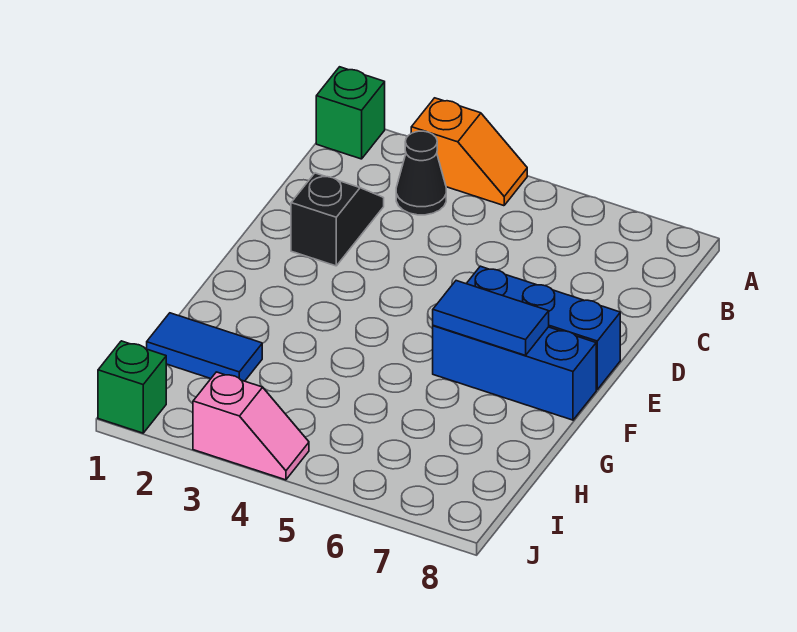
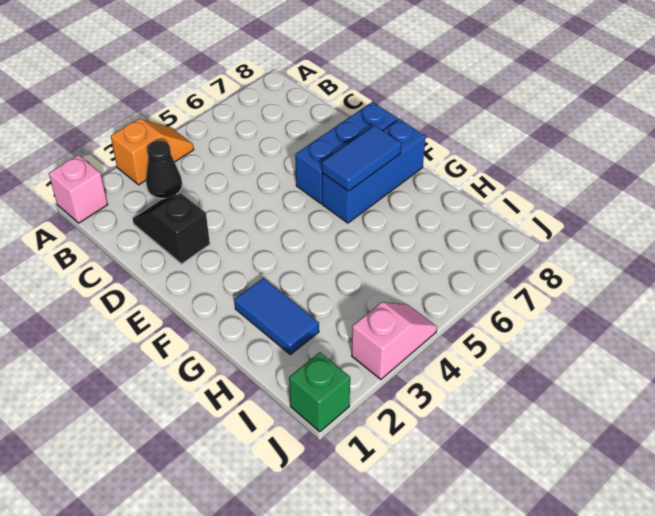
green 1x1 brick [316,67,385,159] -> pink 1x1 brick [49,155,108,223]
blue 1x2 tile [147,313,262,381] -> blue 1x2 tile turned to [234,278,319,355]

